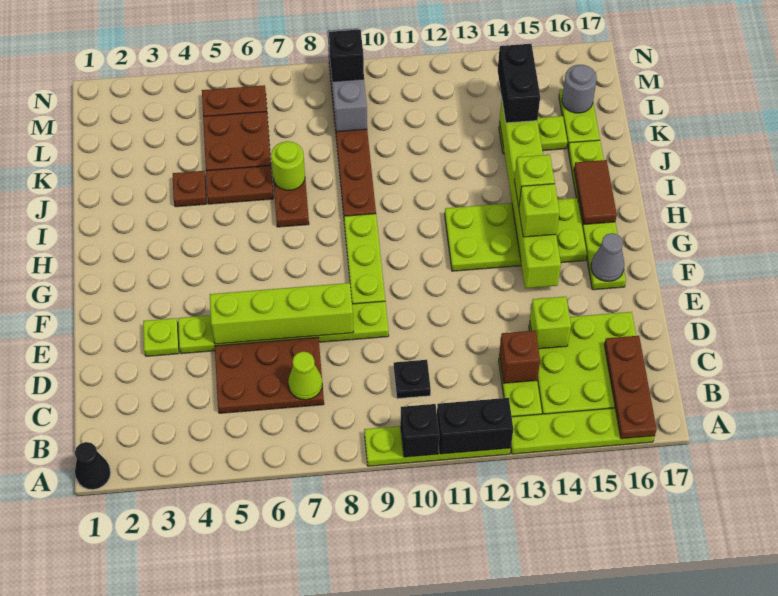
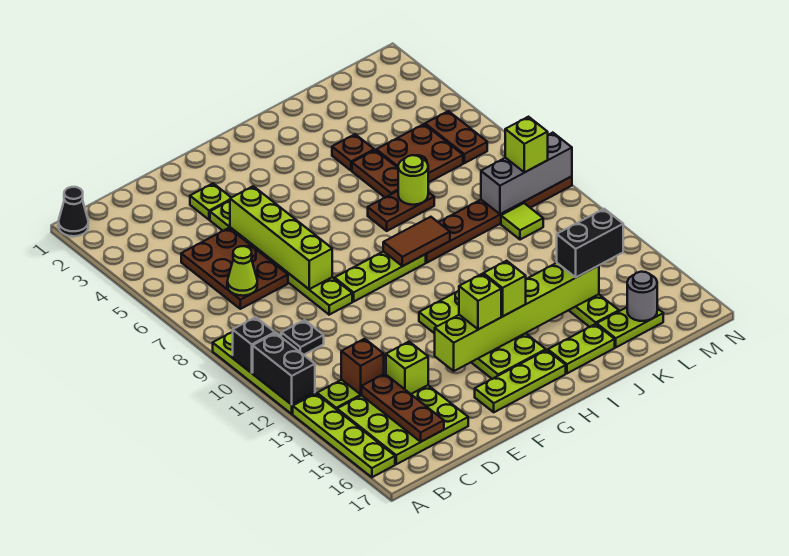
brown 1x3 plate [604,336,657,439] -> brown 1x3 plate turned to [362,374,444,442]
grey 1x1 cone [591,233,624,282] -> none
brown 1x2 tile [574,160,617,225] -> brown 1x2 tile moved to [383,217,450,266]
none -> lime 1x1 tile [501,203,543,240]
black 1x1 brick [329,29,364,81] -> lime 1x1 brick [505,117,548,172]

